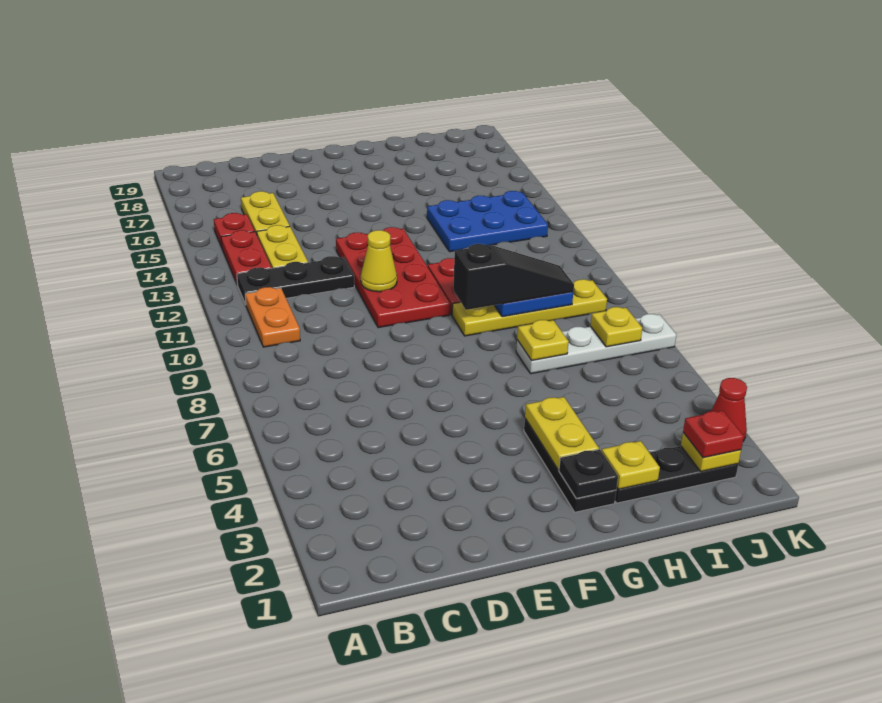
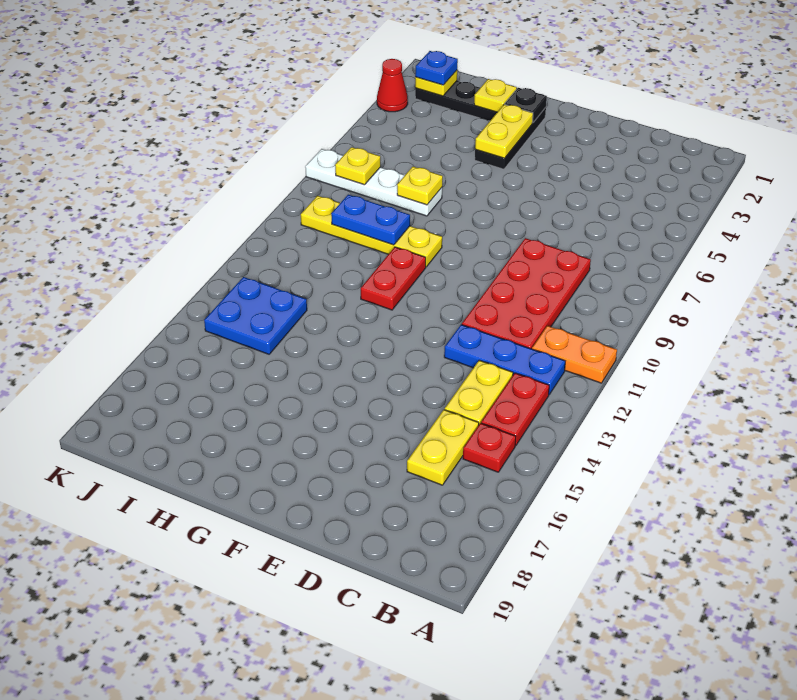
orange 1x2 plate [245,287,300,347] -> orange 1x2 plate turned to [532,326,617,383]
black 1x3 plate [237,256,354,304] -> blue 1x3 plate [444,325,565,395]
red 2x4 plate [336,227,450,328] -> red 2x4 plate moved to [462,238,591,349]
yellow 1x1 cone [361,230,397,292] -> none
black 1x3 slope [453,244,574,310] -> none
blue 2x3 plate [427,191,548,252] -> blue 2x2 plate [204,277,307,354]
red 1x1 plate [683,411,744,458] -> blue 1x1 plate [415,51,458,85]

